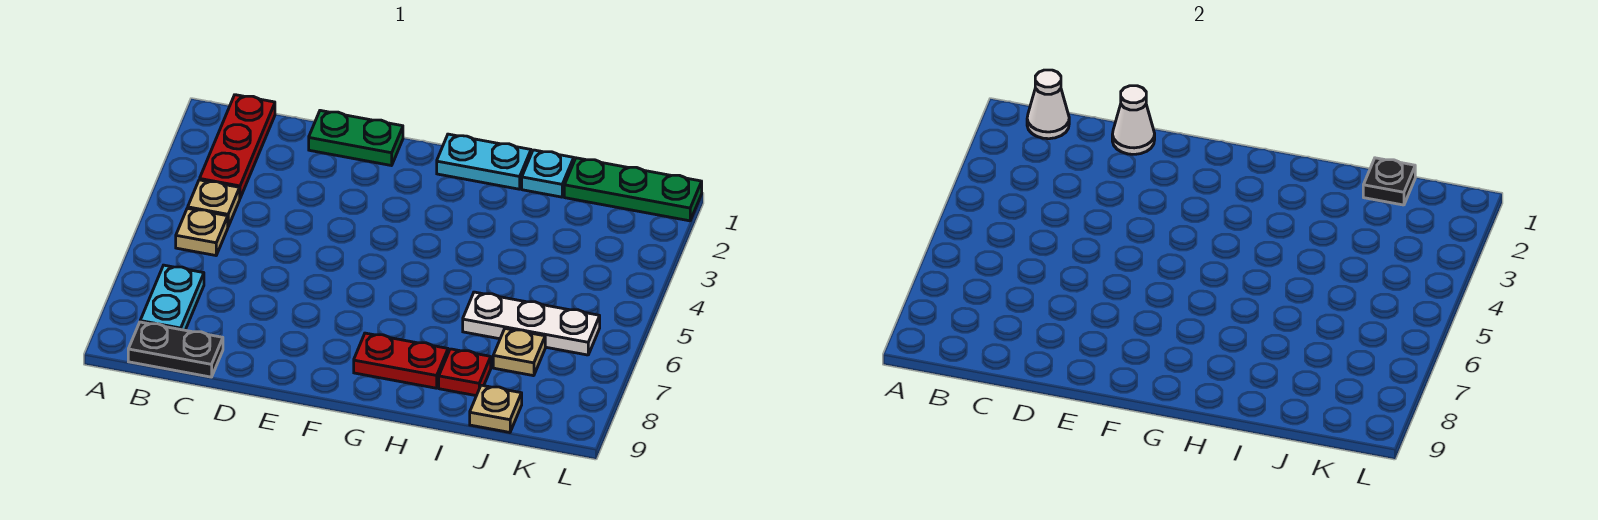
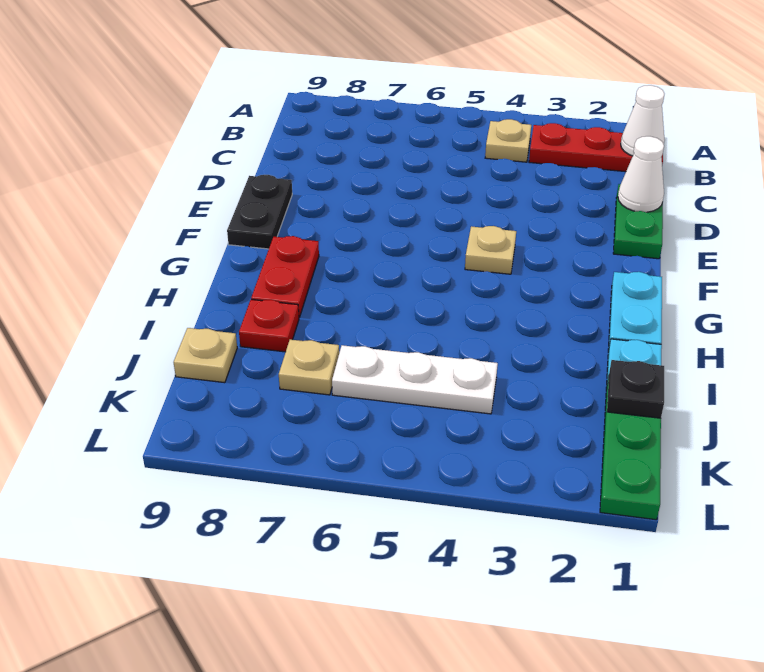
tan 1x1 plate [176,208,228,255] -> tan 1x1 plate moved to [465,226,516,274]
cyan 1x2 plate [140,265,204,330] -> none
black 1x2 plate [128,322,223,377] -> black 1x2 plate moved to [227,175,292,249]
white 1x3 plate [463,292,600,355] -> white 1x3 plate turned to [332,345,498,414]

